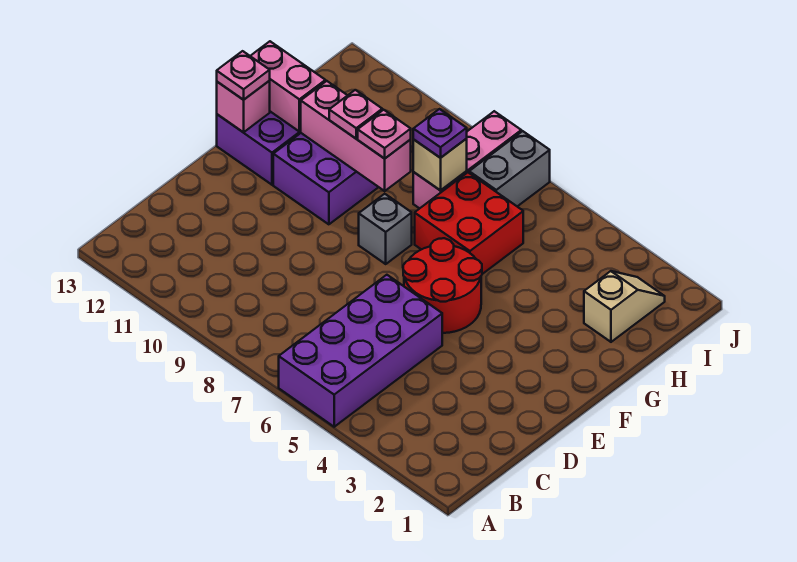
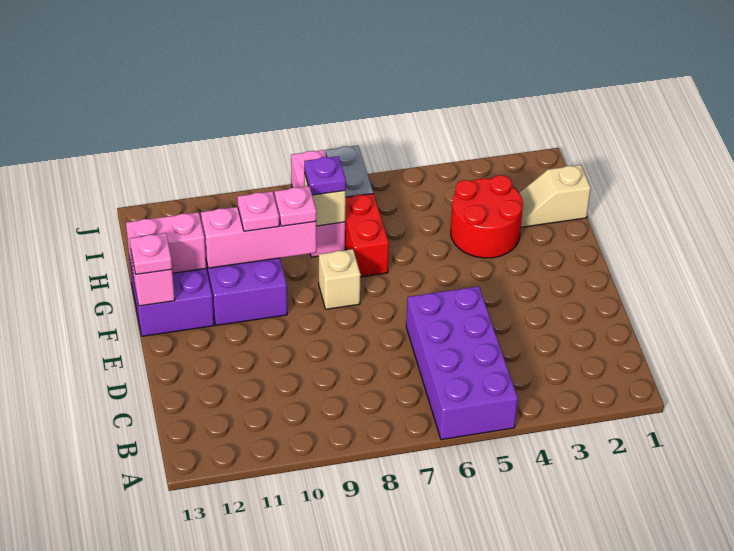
red 2x2 round brick [403,238,482,333] -> red 2x2 round brick moved to [451,175,523,258]
grey 1x1 brick [359,194,412,264] -> tan 1x1 brick [319,249,361,309]
red 2x2 brick [415,173,523,274] -> red 1x2 brick [345,194,389,277]
tan 1x2 slope [584,271,665,342] -> tan 1x2 slope turned to [519,165,591,227]

